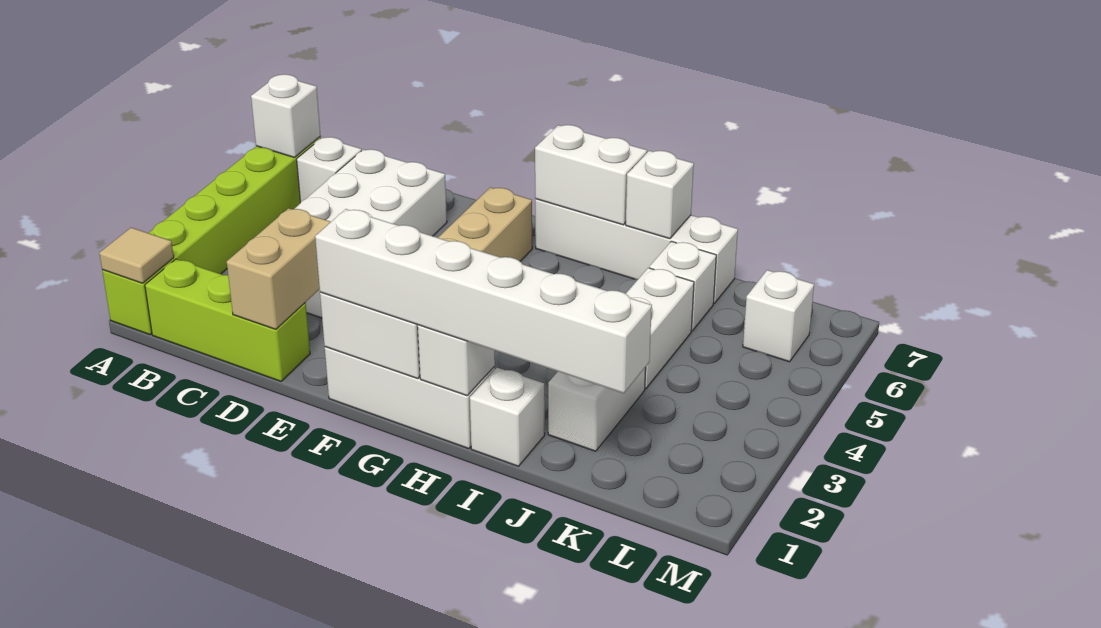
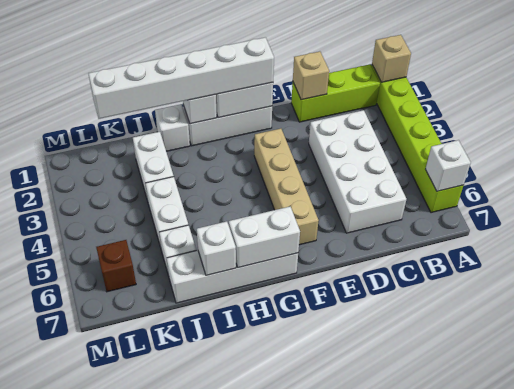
tan 1x1 tile [100,228,174,283] -> tan 1x1 brick [372,35,411,82]
white 1x1 brick [297,137,361,203] -> none
tan 1x2 brick [227,208,330,329] -> tan 1x1 brick [293,51,329,100]
white 1x1 brick [743,270,814,362] -> brown 1x1 brick [96,240,136,292]

